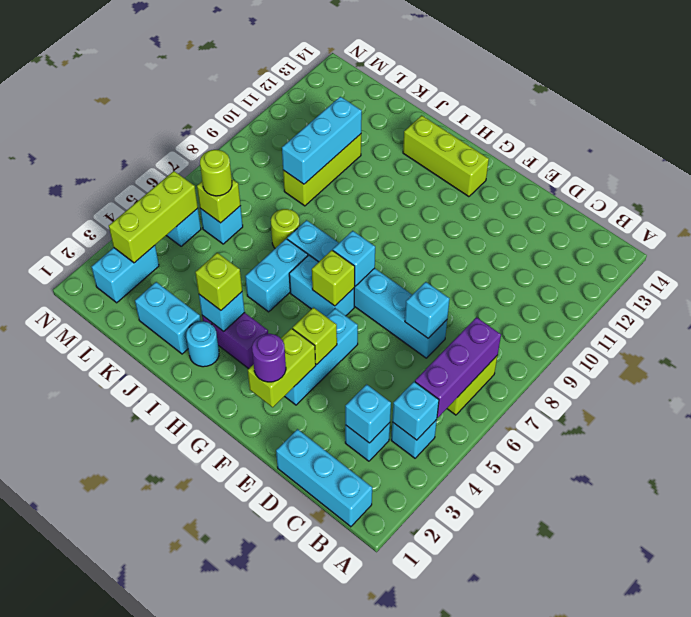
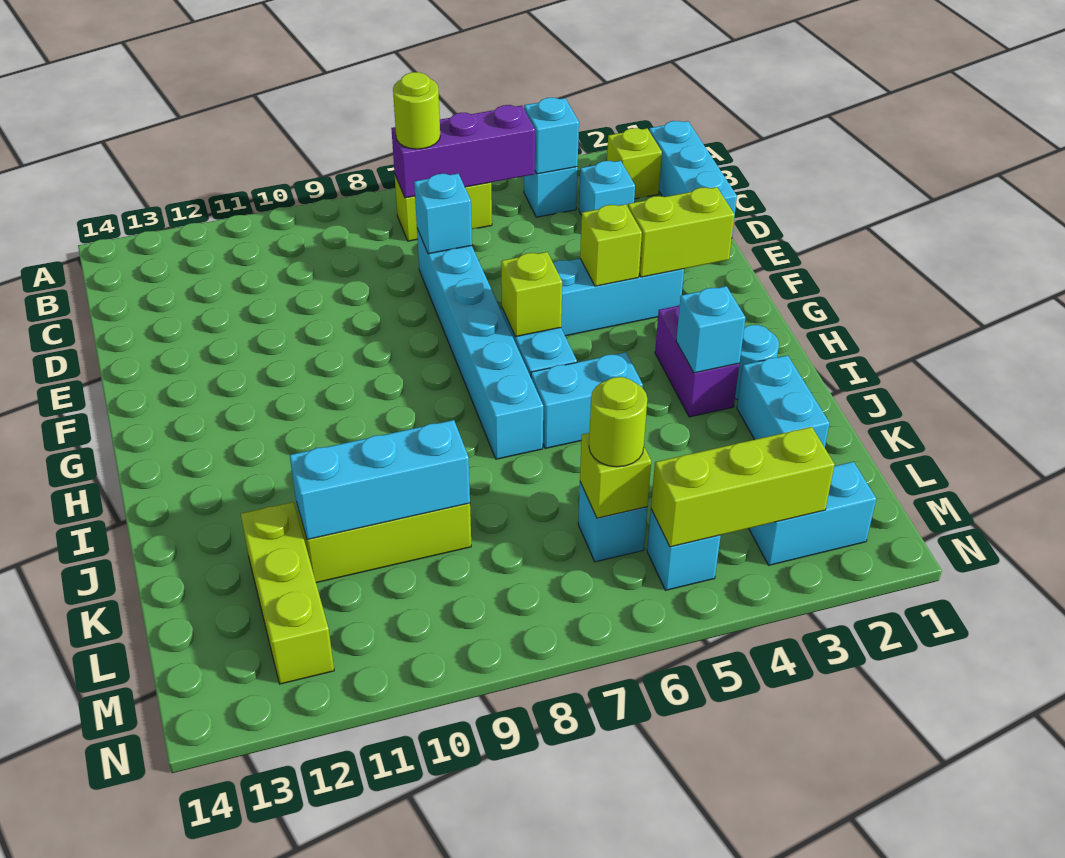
cyan 1x1 brick [345,384,391,443] -> none
purple 1x1 round brick [252,334,286,382] -> none
cyan 1x1 brick [333,231,375,286] -> none
lime 1x3 brick [403,115,489,197] -> lime 1x3 brick moved to [241,502,334,684]
lime 1x1 brick [195,253,242,310] -> lime 1x1 brick moved to [607,128,662,199]
lime 1x1 round brick [271,209,300,248] -> lime 1x1 round brick moved to [393,72,440,149]

